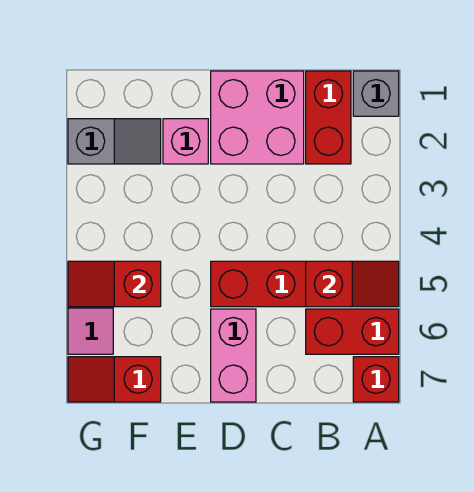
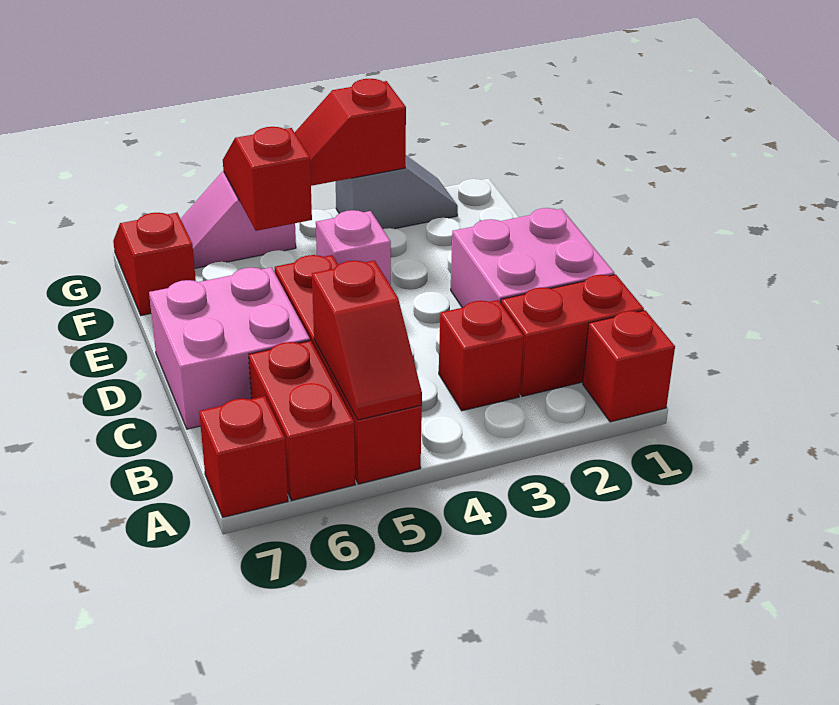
grey 1x1 brick [353,71,399,116] -> red 1x1 brick [583,310,675,422]
none -> red 1x1 brick [439,300,523,411]
pink 1x2 brick [211,309,256,402] -> pink 2x2 brick [149,267,310,429]
pink 1x1 brick [163,119,208,164] -> pink 1x1 brick moved to [316,210,391,285]
grey 1x2 slope [68,119,161,164] -> grey 1x2 slope turned to [336,156,458,229]
none -> red 1x2 slope [295,79,406,186]

